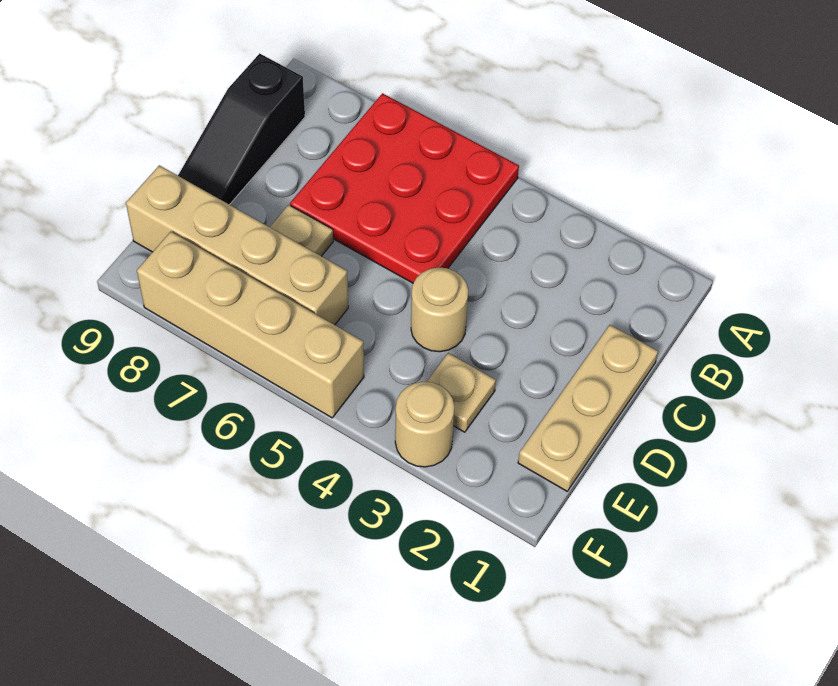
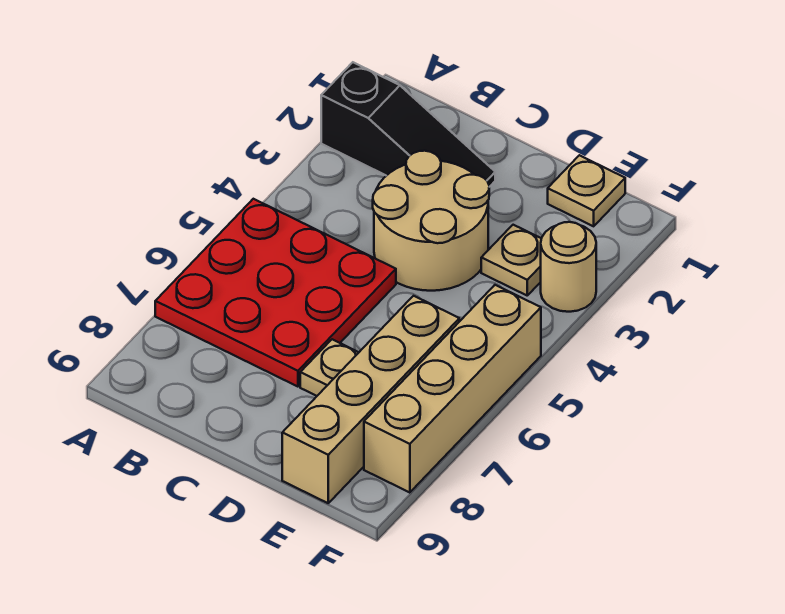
black 1x3 slope [178,53,305,205] -> black 1x3 slope moved to [321,62,495,187]
tan 1x3 plate [518,325,658,491] -> tan 1x1 plate [548,155,625,226]
tan 1x1 round brick [411,267,468,352] -> tan 2x2 round brick [373,151,489,291]

